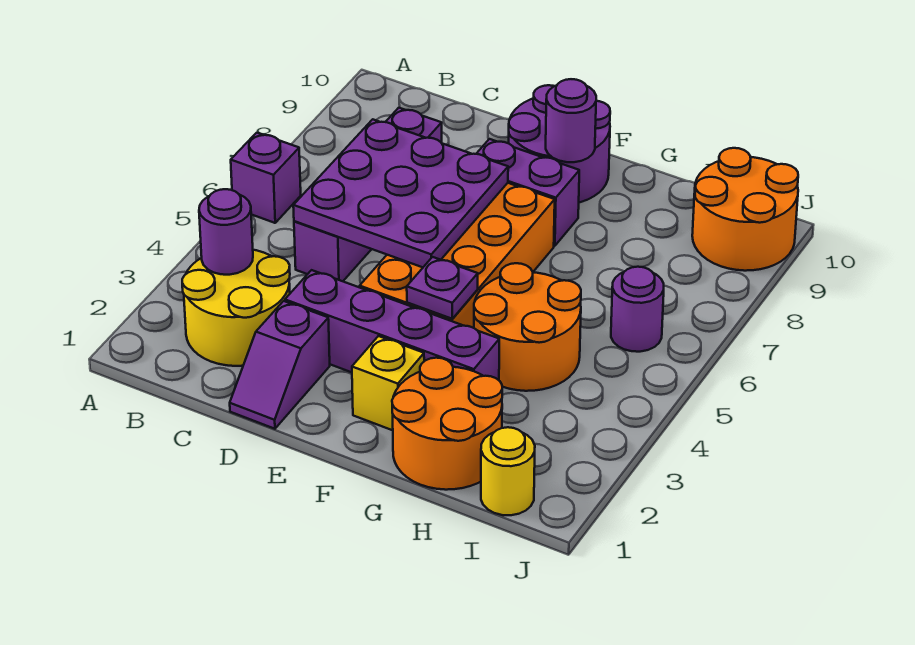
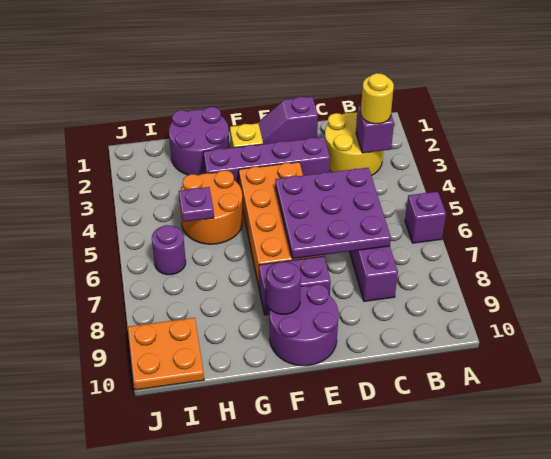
purple 1x1 round brick [199,189,253,275] -> purple 1x1 brick [356,105,394,153]
purple 1x2 slope [230,301,330,429] -> purple 1x2 slope turned to [258,97,318,144]
purple 1x1 plate [407,257,478,319] -> purple 1x1 plate moved to [179,187,214,222]
orange 2x2 round brick [392,358,502,490] -> purple 2x2 round brick [169,107,229,175]
yellow 1x1 round brick [481,427,535,515] -> yellow 1x1 round brick moved to [361,73,394,124]
orange 2x2 round brick [692,148,798,271] -> orange 2x2 plate [128,318,204,390]

